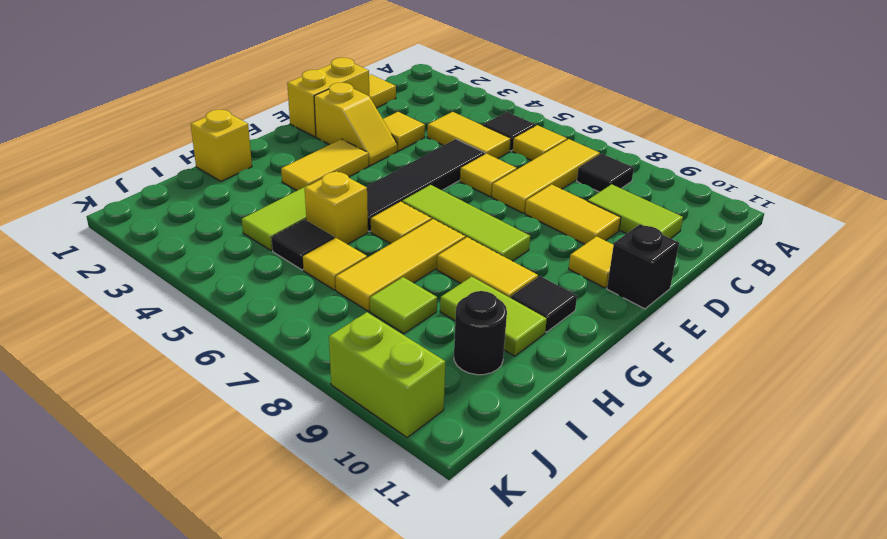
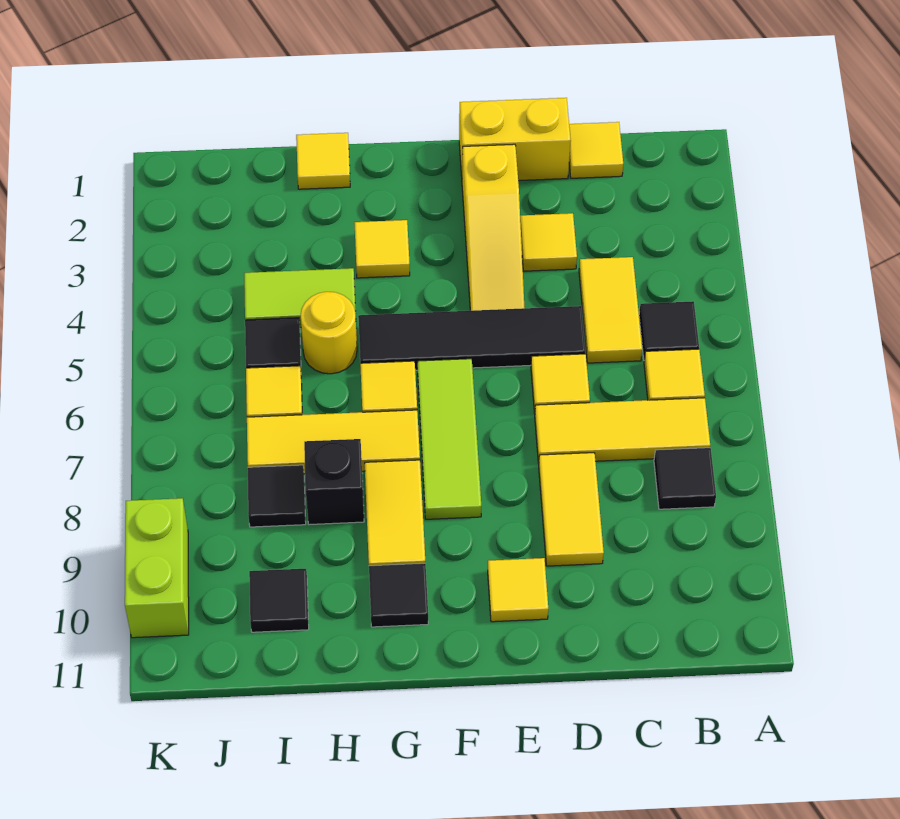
lime 1x2 tile [588,184,683,239] -> none
yellow 1x2 slope [314,83,397,166] -> yellow 1x3 slope [462,144,524,311]
black 1x1 brick [607,224,679,309] -> black 1x1 brick moved to [304,439,364,525]
yellow 1x2 tile [281,139,369,190] -> yellow 1x1 tile [354,220,410,278]
yellow 1x1 brick [191,110,252,181] -> yellow 1x1 tile [296,133,350,189]
yellow 1x1 brick [305,171,368,244] -> yellow 1x1 round brick [301,292,357,374]
lime 1x2 tile [440,277,547,356] -> none
lime 1x1 tile [370,277,437,334] -> black 1x1 tile [248,465,306,527]
black 1x1 round brick [454,291,507,375] -> black 1x1 tile [249,569,309,632]

